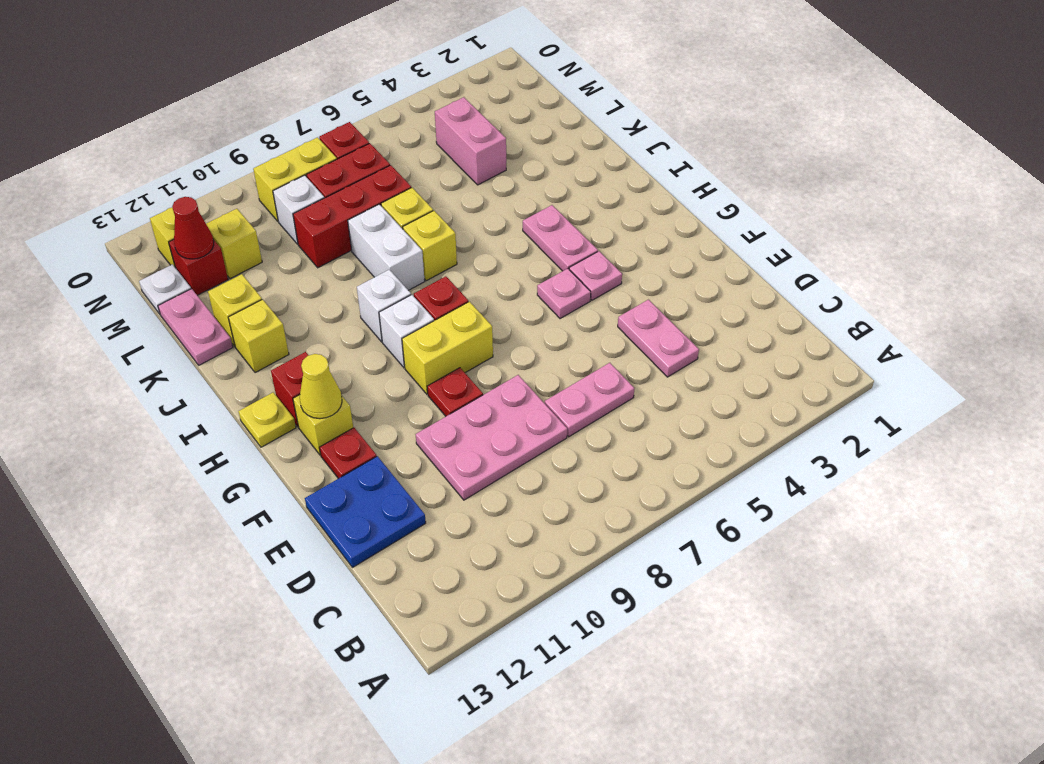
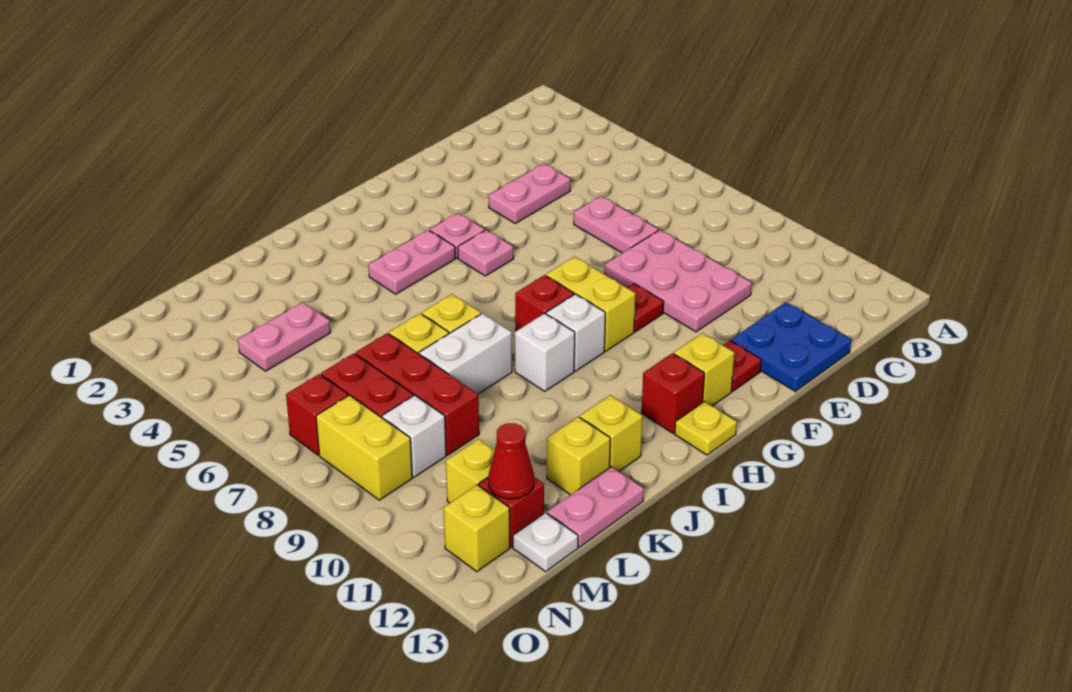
yellow 1x1 cone [300,354,342,419] -> none
pink 1x2 brick [435,97,506,185] -> pink 1x2 plate [238,302,330,371]

